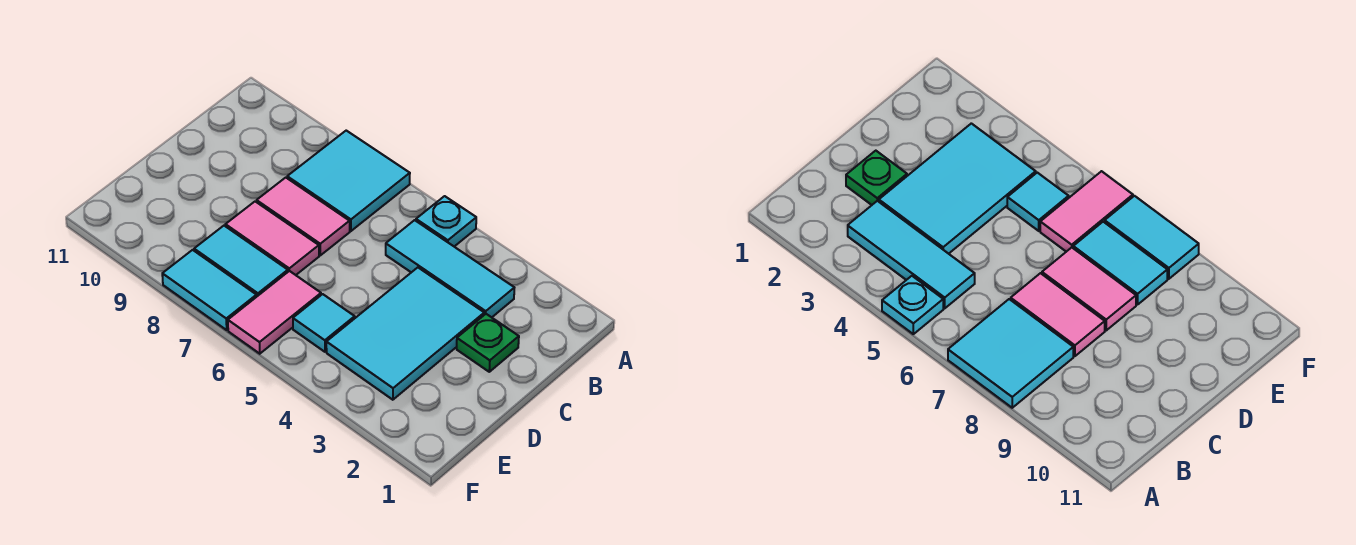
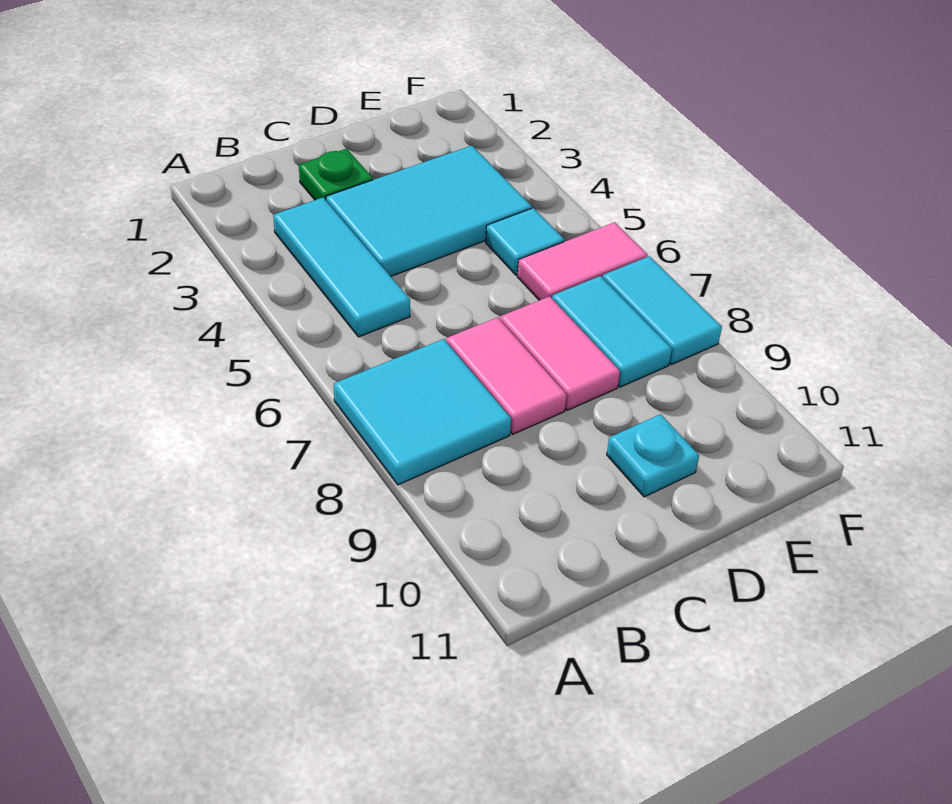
cyan 1x1 plate [416,196,476,246] -> cyan 1x1 plate moved to [607,414,699,497]

